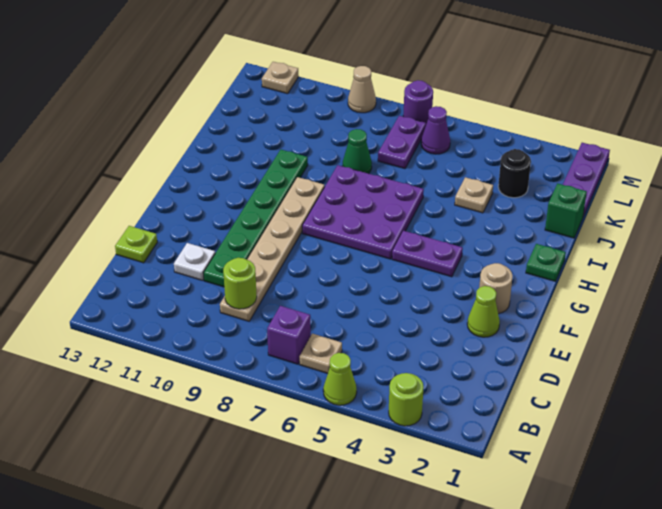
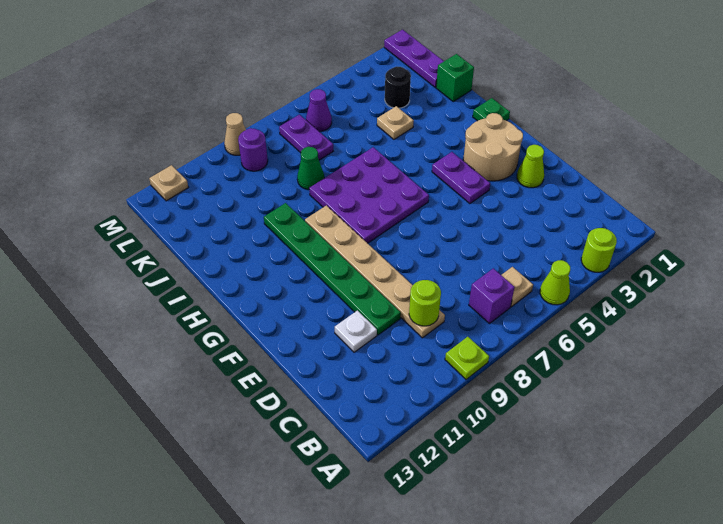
lime 1x1 plate [115,226,157,263] -> lime 1x1 plate moved to [445,337,489,379]
tan 1x1 round brick [479,263,513,314] -> tan 2x2 round brick [463,113,523,181]
purple 1x2 plate [392,231,463,277] -> purple 1x2 plate turned to [432,152,490,204]
purple 1x1 round brick [403,80,433,124] -> purple 1x1 round brick moved to [238,128,268,171]

